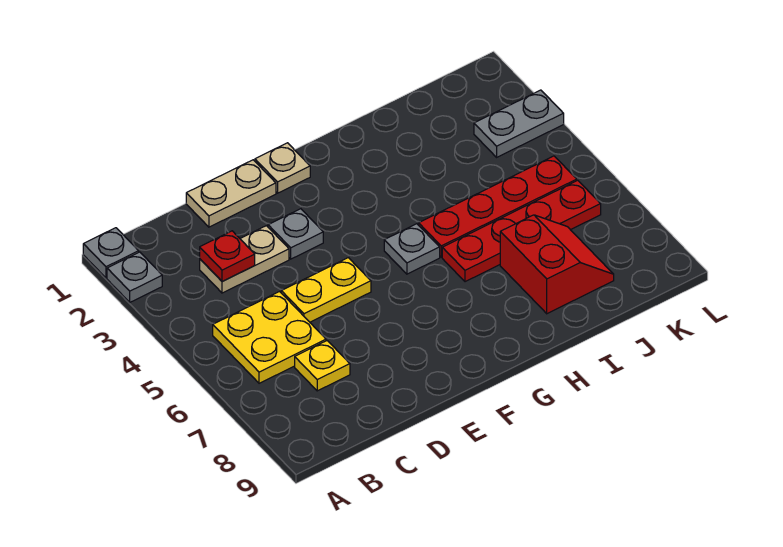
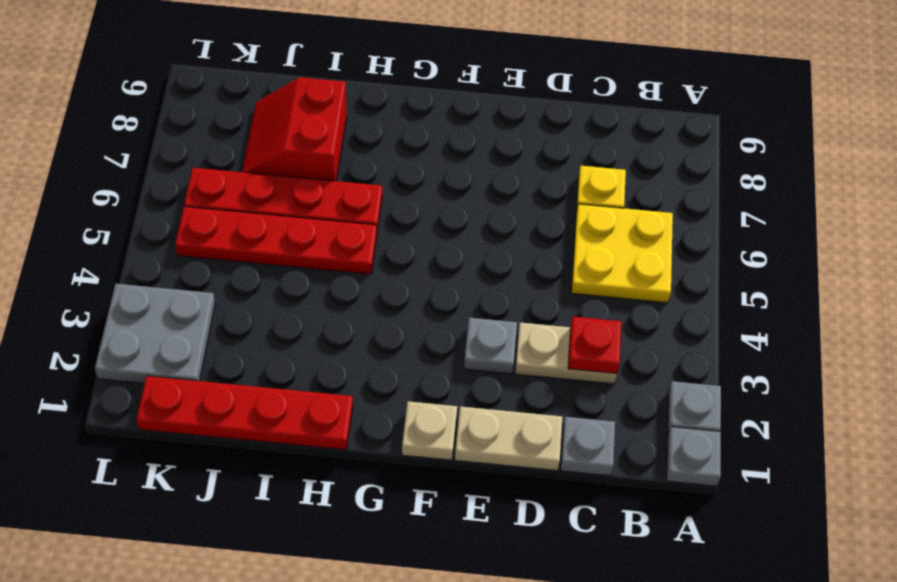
yellow 1x2 plate [281,258,371,322] -> none
grey 1x1 plate [384,224,440,274] -> grey 1x1 plate moved to [560,417,615,476]
none -> red 1x4 plate [137,376,353,450]
grey 1x2 plate [474,90,564,157] -> grey 2x2 plate [95,284,215,383]

